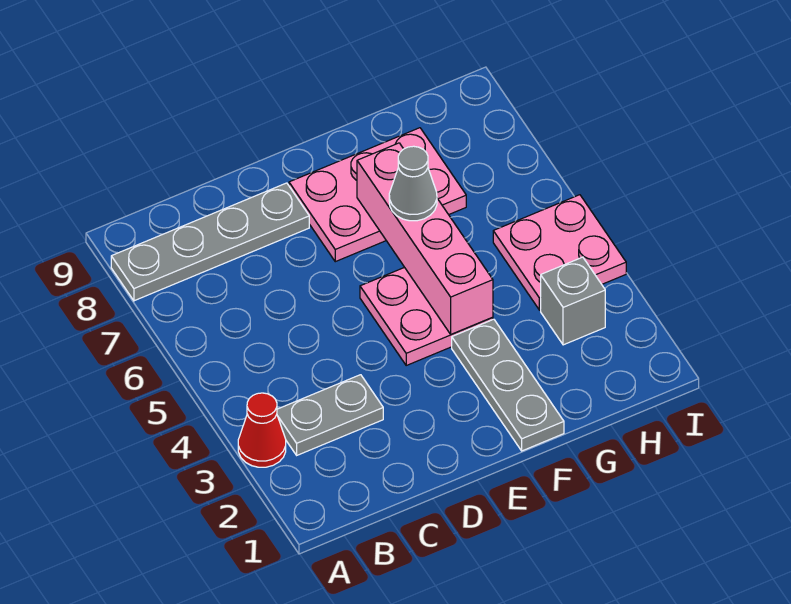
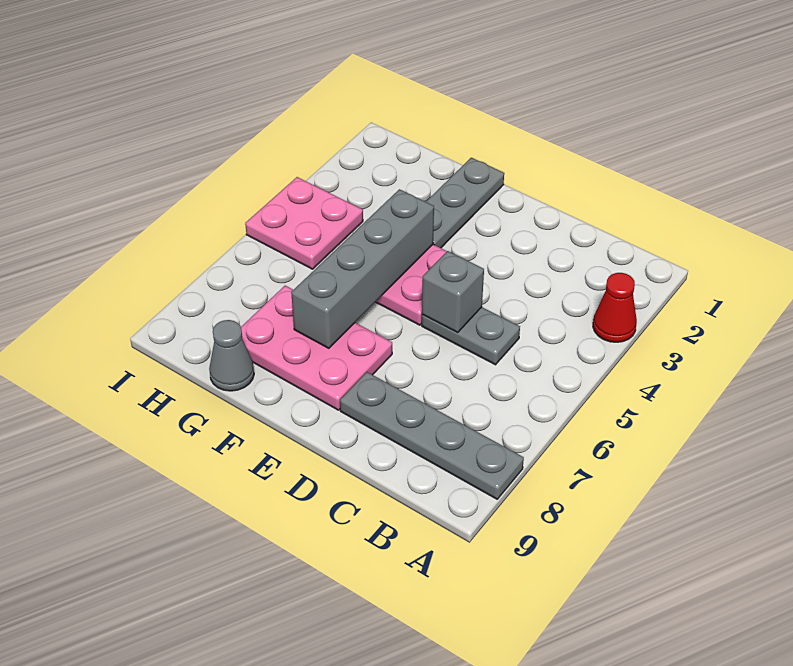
grey 1x2 plate [277,375,383,455] -> grey 1x2 plate moved to [422,307,520,365]
pink 1x4 brick [357,143,493,334] -> grey 1x4 brick [291,189,434,348]
grey 1x1 cone [389,146,437,221] -> grey 1x1 cone moved to [209,320,254,391]
grey 1x1 brick [541,257,605,345] -> grey 1x1 brick moved to [422,251,484,333]

